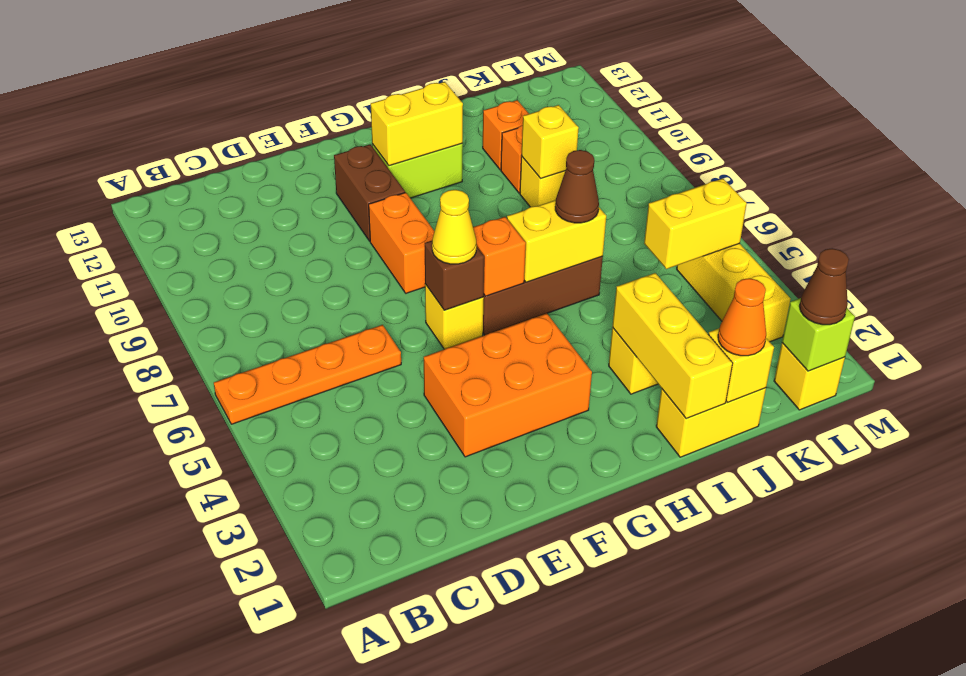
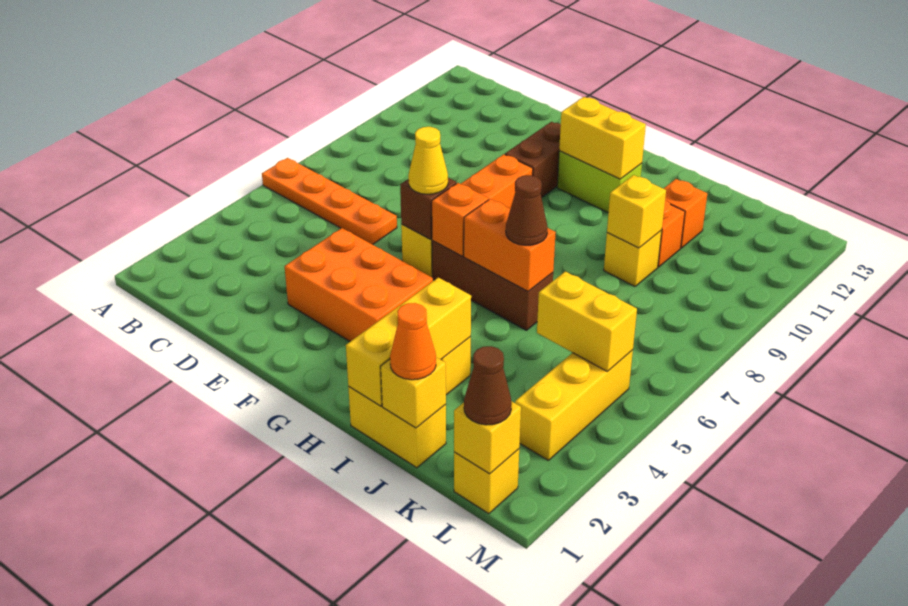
yellow 1x2 brick [507,200,606,282] -> orange 1x2 brick [464,199,556,291]
lime 1x1 brick [782,298,855,371] -> yellow 1x1 brick [454,402,521,474]

